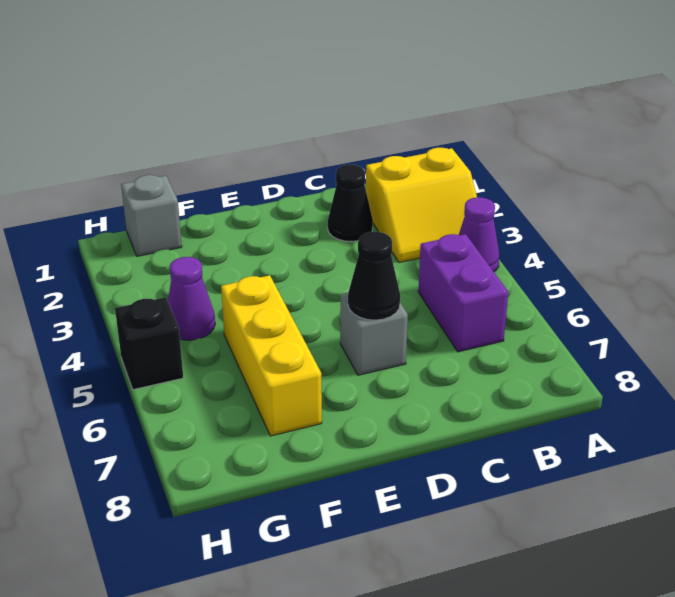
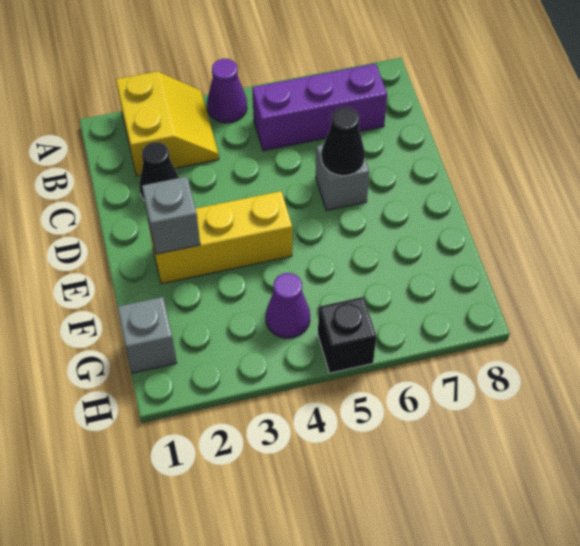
purple 1x2 brick [418,234,508,352] -> purple 1x3 brick [252,63,387,151]
none -> grey 1x1 brick [142,176,200,254]
yellow 1x3 brick [221,275,322,436] -> yellow 1x3 brick moved to [148,191,292,284]

